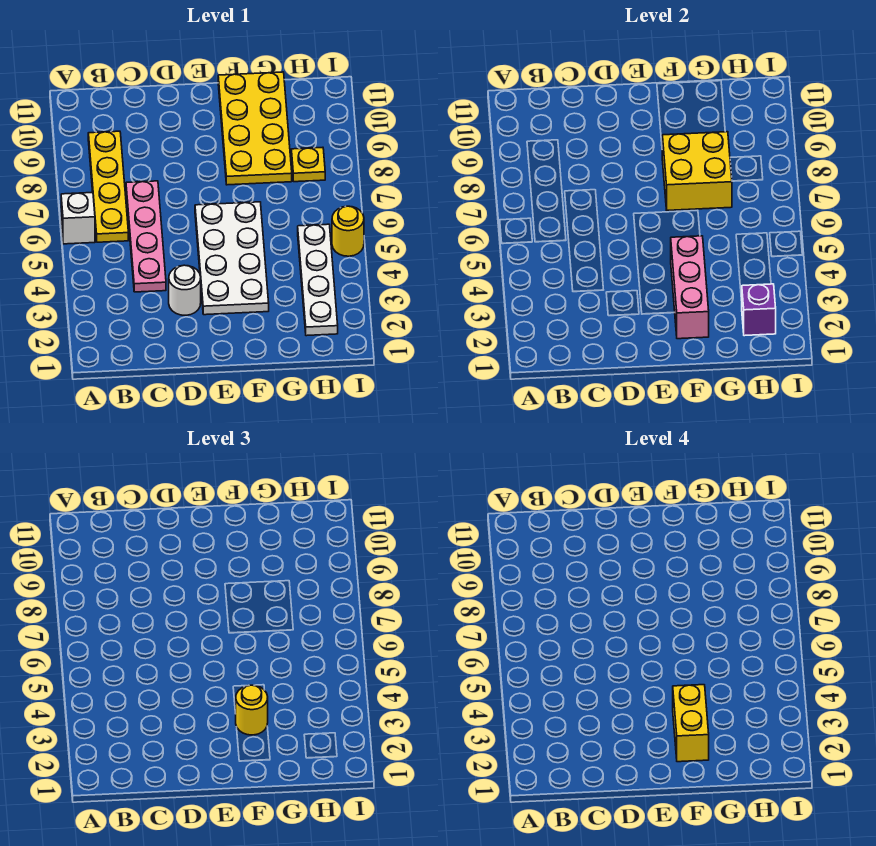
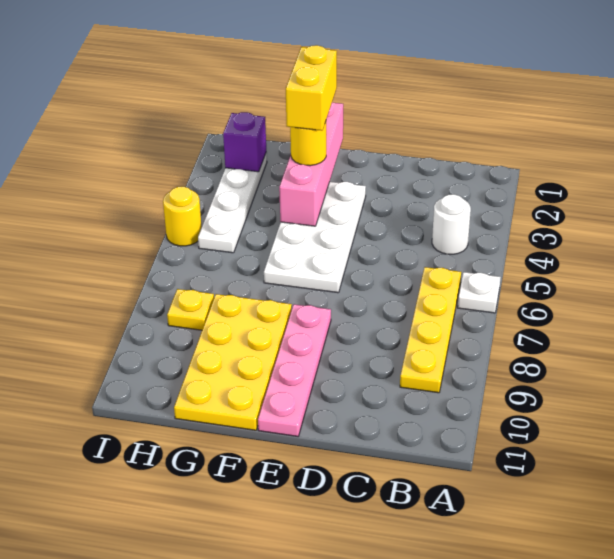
white 1x1 brick [61,193,95,244] -> white 1x1 plate [458,272,501,313]
pink 1x4 plate [126,181,166,292] -> pink 1x4 plate moved to [258,304,331,436]
white 1x1 round brick [169,265,201,315] -> white 1x1 round brick moved to [432,194,471,254]
pink 1x3 brick [671,236,709,339] -> pink 1x4 brick [279,102,343,226]
yellow 2x2 brick [662,132,732,210] -> none

